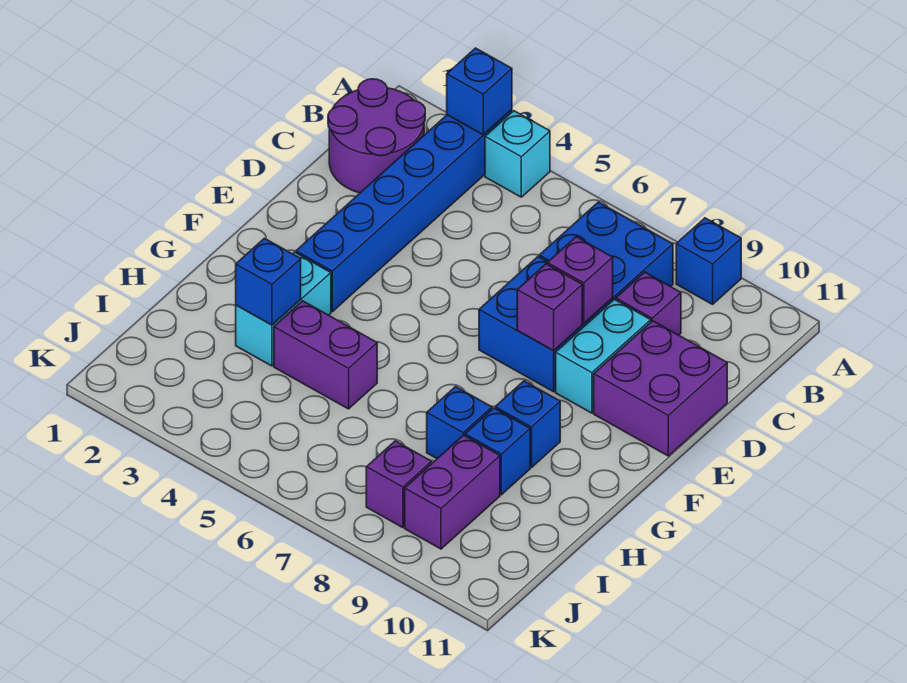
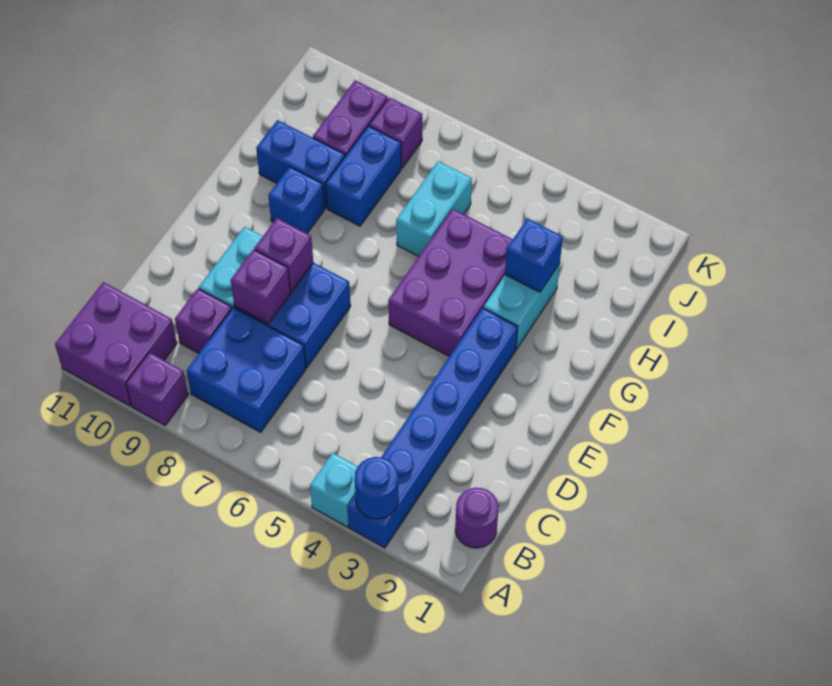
blue 1x1 brick [447,48,512,135] -> blue 1x1 round brick [355,457,398,519]
blue 1x1 brick [676,218,741,304] -> purple 1x1 brick [126,352,188,425]
purple 2x2 round brick [328,79,425,193] -> purple 1x1 round brick [455,488,499,548]
purple 2x2 brick [594,321,727,456] -> purple 2x2 brick moved to [55,282,177,406]
purple 1x2 brick [274,301,377,409] -> purple 2x3 brick [388,209,513,357]
none -> cyan 1x2 brick [396,161,472,257]
blue 1x1 brick [427,387,492,459] -> blue 1x2 brick [326,126,401,226]
blue 1x1 brick [465,408,530,495] -> blue 1x2 brick [256,120,345,208]

